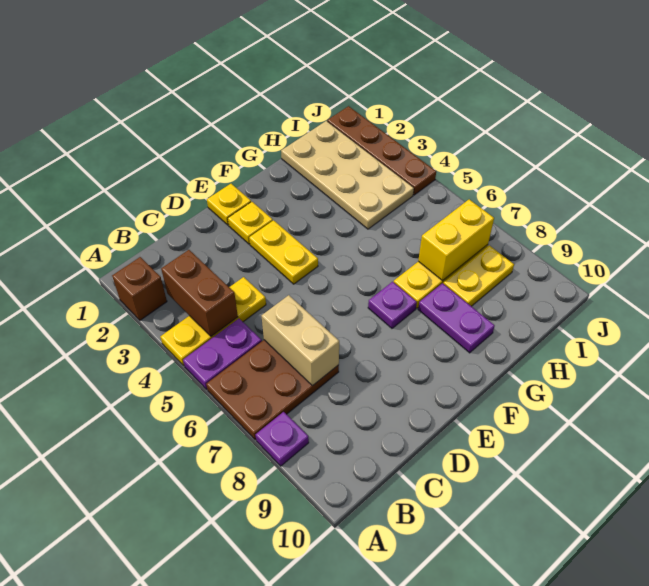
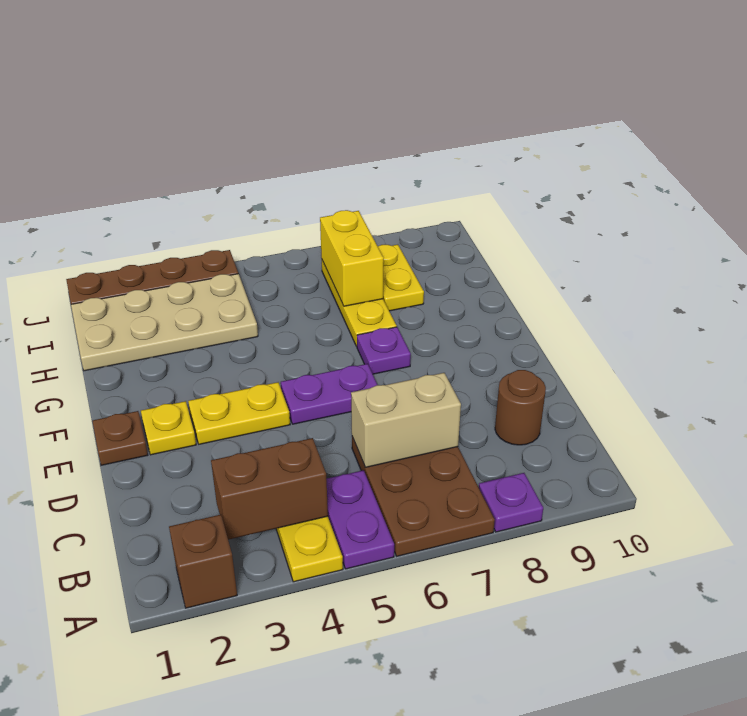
none -> brown 1x1 round brick [495,370,546,445]
yellow 1x1 plate [207,184,251,225] -> brown 1x1 plate [92,411,148,465]
purple 1x2 plate [418,283,495,353] -> purple 1x2 plate moved to [281,364,377,424]

